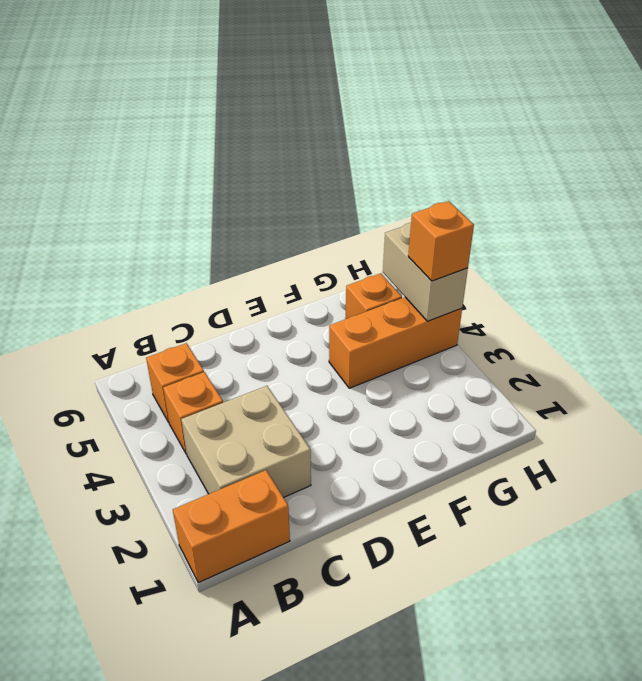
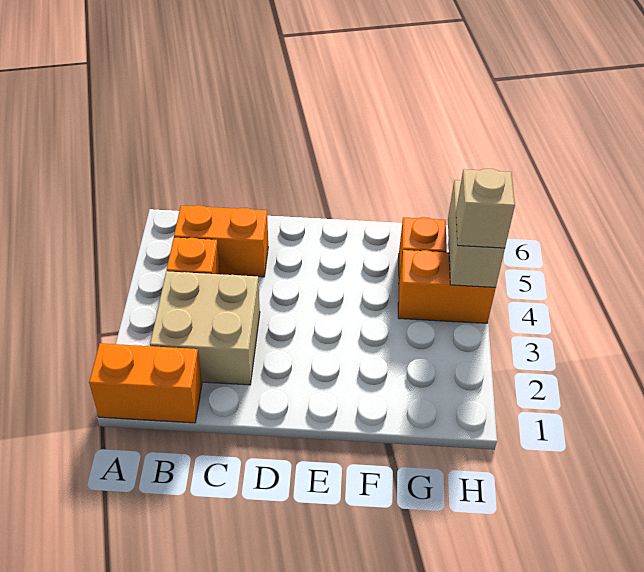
orange 1x1 brick [146,343,204,422] -> orange 1x2 brick [174,205,268,277]
orange 1x3 brick [329,297,462,388] -> orange 1x2 brick [398,250,496,323]
orange 1x1 brick [408,201,474,281] -> tan 1x1 brick [456,169,515,248]

